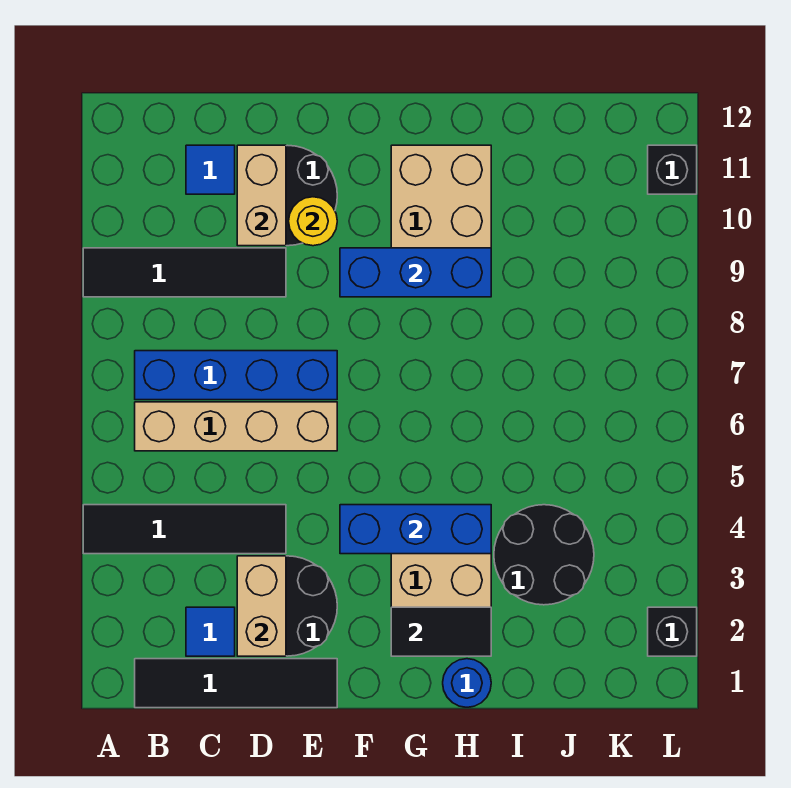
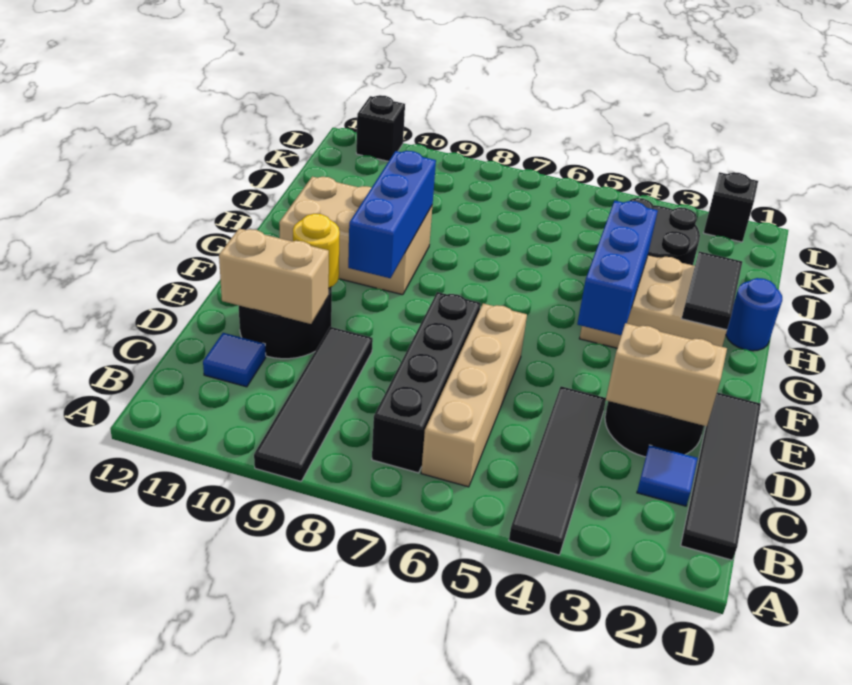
blue 1x4 brick [135,351,337,400] -> black 1x4 brick [372,292,481,473]

